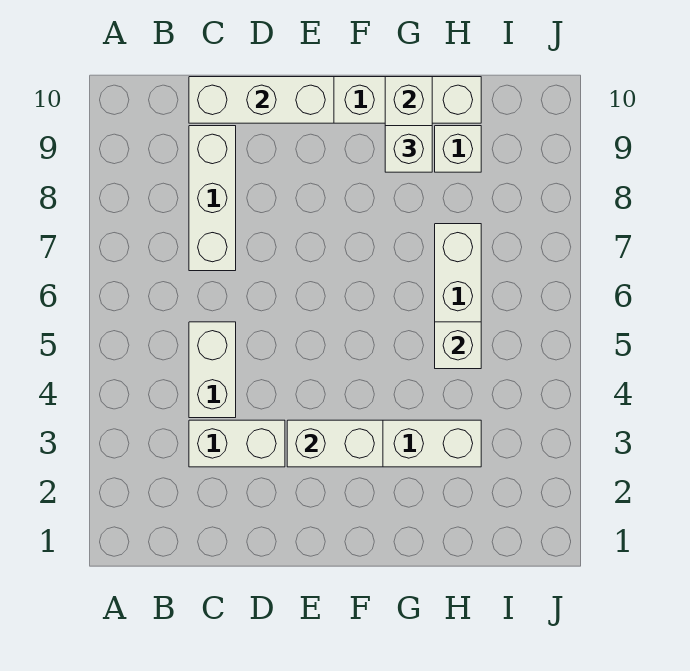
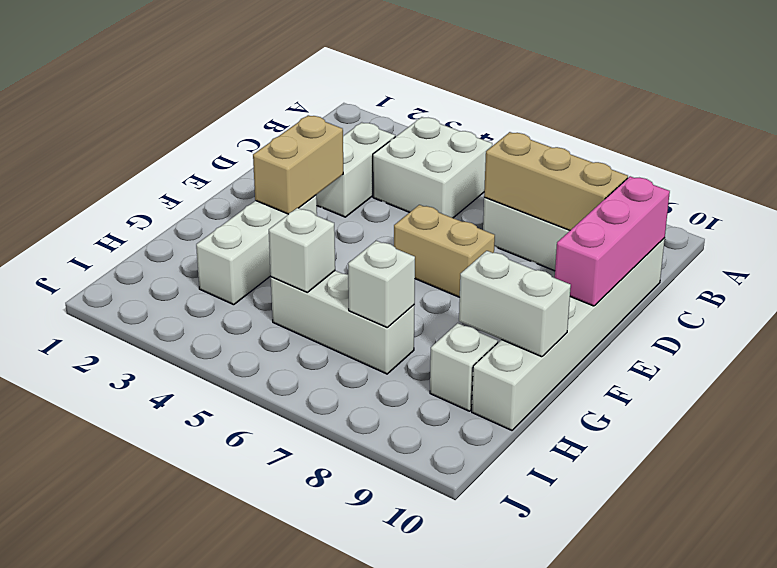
white 1x2 brick [189,322,236,418] -> white 2x2 brick [373,117,492,218]
none -> tan 1x3 brick [484,132,628,230]
white 1x3 brick [189,77,334,123] -> pink 1x3 brick [555,176,670,306]
white 1x2 brick [287,420,383,467] -> tan 1x2 brick [253,115,343,214]
none -> tan 1x2 brick [394,205,495,297]
white 1x1 brick [385,126,432,172] -> white 1x1 brick moved to [348,241,415,328]

